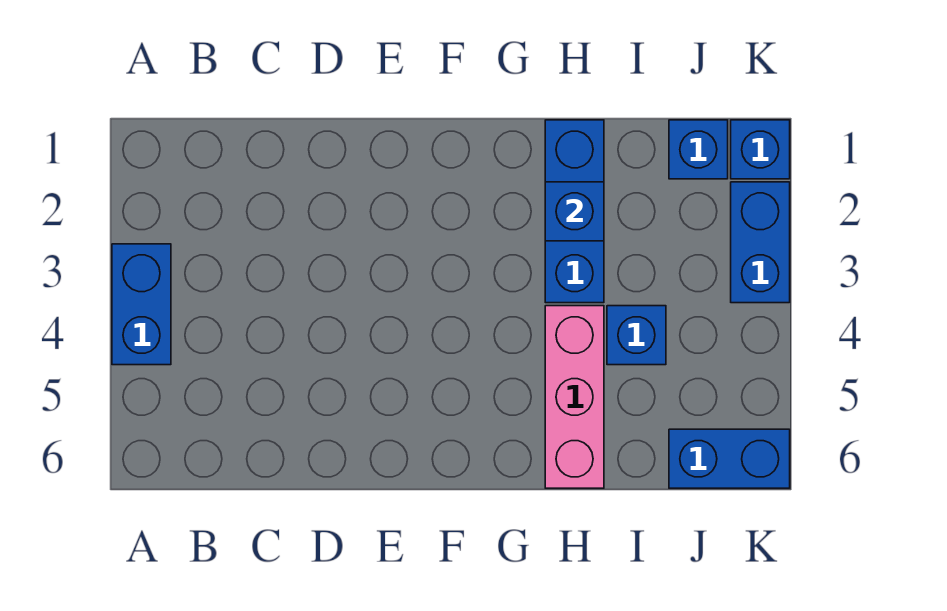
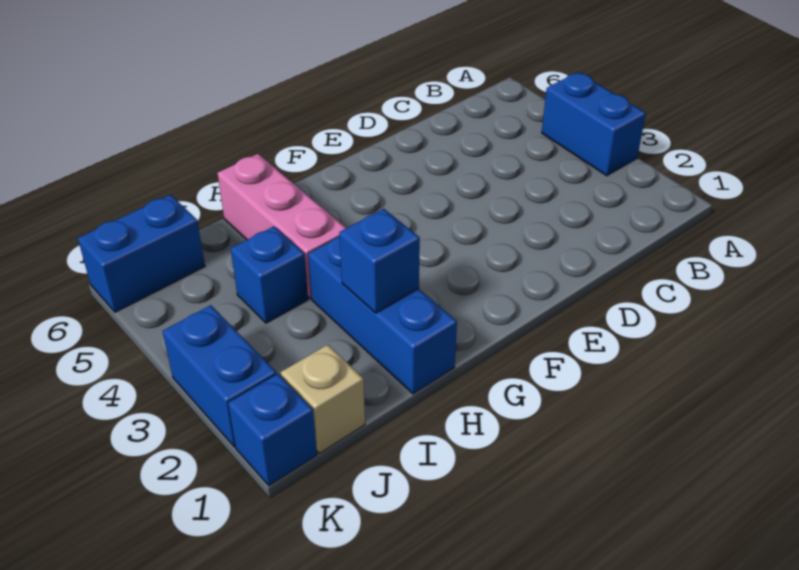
blue 1x1 brick [669,120,728,179] -> tan 1x1 brick [281,345,365,454]

